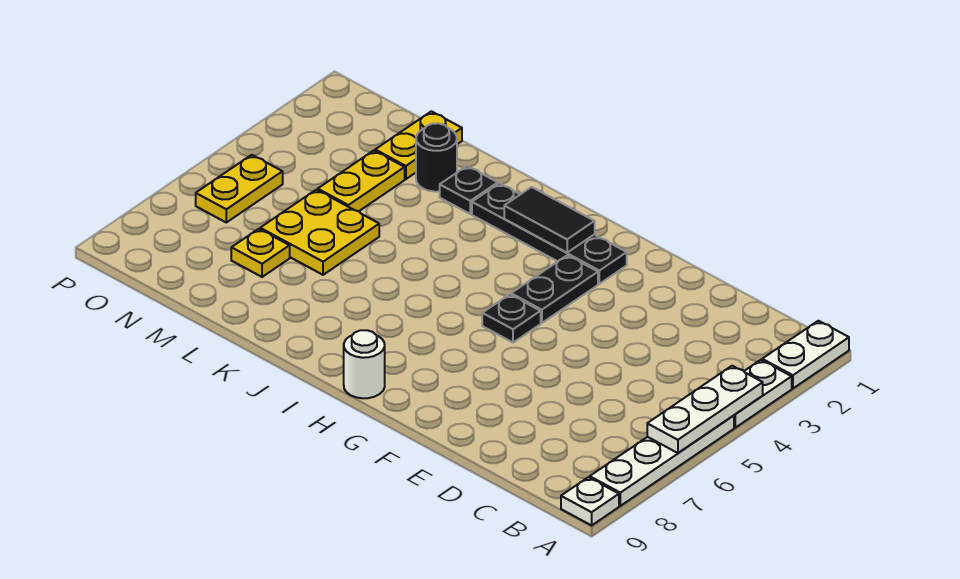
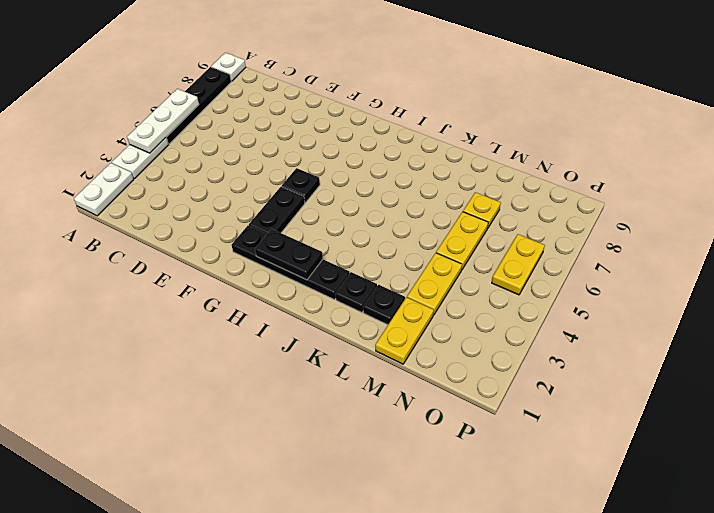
white 1x4 plate [590,415,734,506] -> black 1x4 plate [166,67,231,144]
black 1x2 tile [504,187,595,253] -> black 1x2 plate [255,229,323,280]
white 1x1 round brick [344,330,385,398] -> none
black 1x1 round brick [416,123,457,192] -> black 1x1 plate [363,285,405,325]
yellow 2x2 plate [260,190,379,275] -> yellow 1x2 plate [436,212,488,270]

